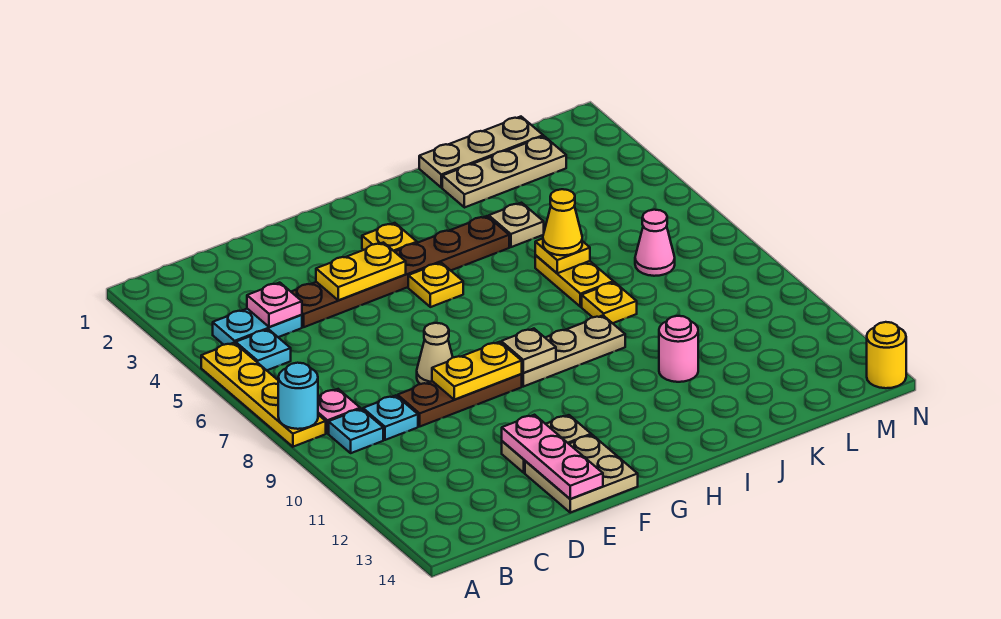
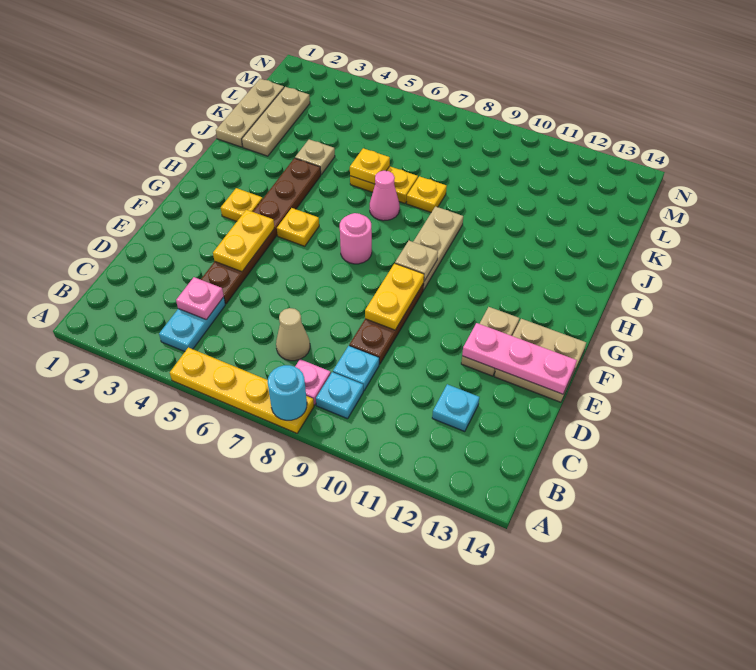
cyan 1x1 plate [236,329,291,370] -> cyan 1x1 plate moved to [432,384,479,432]
tan 1x1 cone [417,323,453,384] -> tan 1x1 cone moved to [276,308,310,361]
yellow 1x1 cone [543,189,582,255] -> none
pink 1x1 round brick [659,316,698,382] -> pink 1x1 round brick moved to [340,213,372,264]
pink 1x1 cone [635,210,675,276] -> pink 1x1 cone moved to [370,171,400,221]
yellow 1x1 round brick [867,322,906,388] -> none

